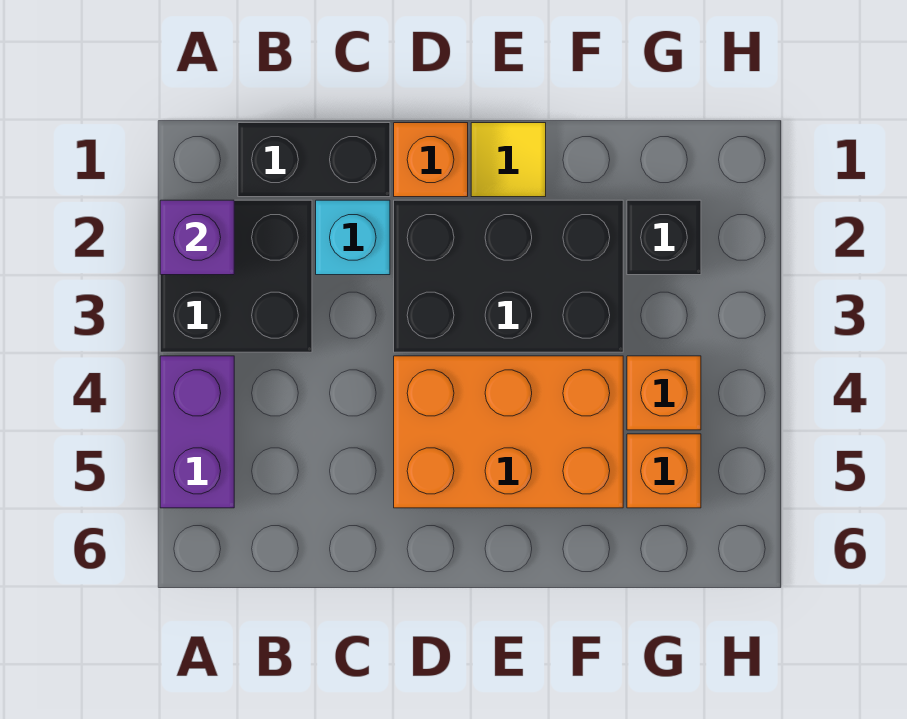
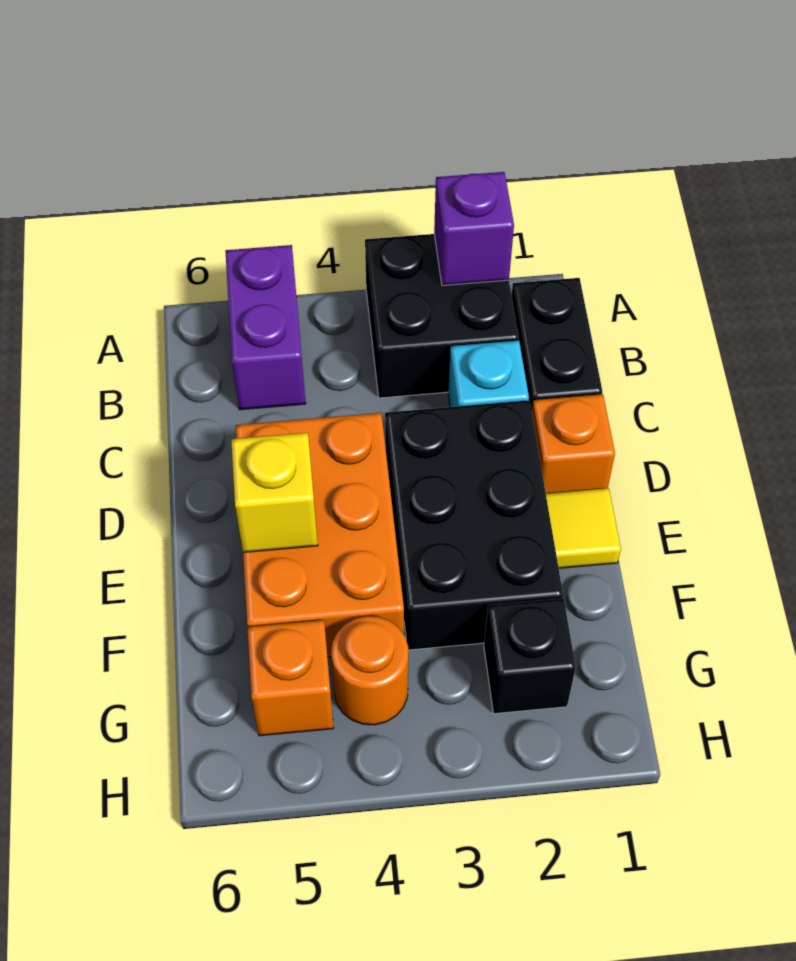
purple 1x2 brick [160,356,234,508] -> purple 1x2 brick turned to [225,245,306,410]
none -> yellow 1x1 brick [231,433,318,552]
orange 1x1 brick [627,356,701,430] -> orange 1x1 round brick [331,616,408,725]

